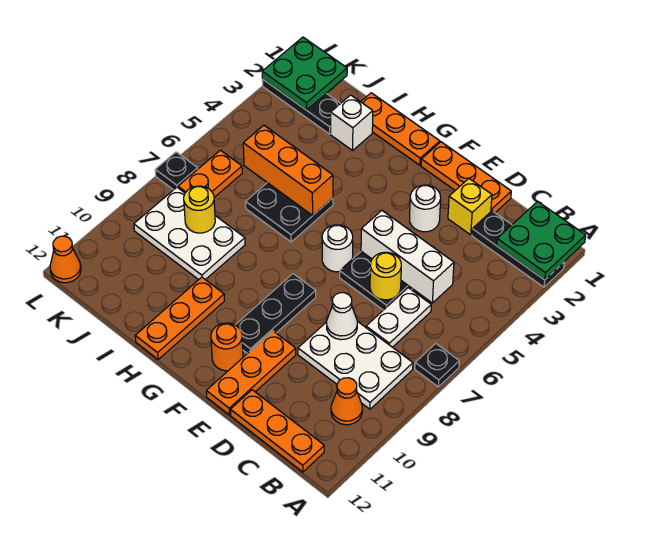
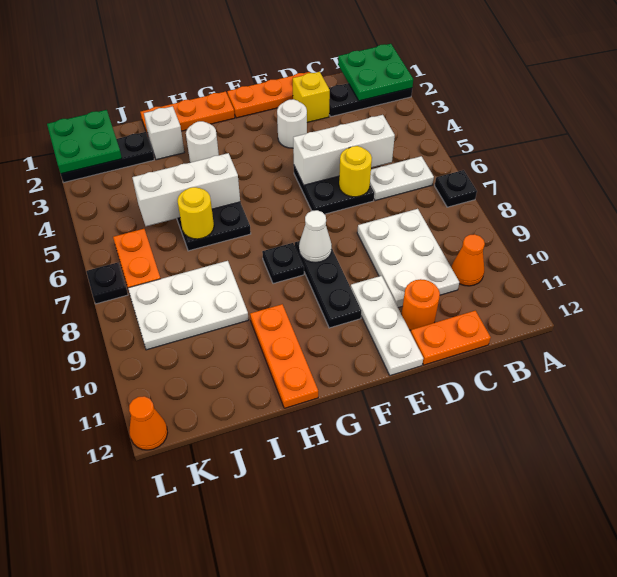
white 2x3 plate [298,321,413,409] -> white 2x3 plate turned to [357,209,459,308]
orange 1x3 plate [230,390,324,472] -> orange 1x2 plate [411,311,491,365]
white 1x2 plate [366,288,431,347] -> white 1x2 plate turned to [370,156,434,201]
white 1x1 cone [327,293,357,340] -> white 1x1 cone moved to [299,210,332,262]
orange 1x3 plate [206,331,296,415] -> white 1x3 plate [351,276,423,376]
white 1x1 round brick [322,225,353,272] -> white 1x1 round brick moved to [186,121,219,163]
orange 1x1 round brick [211,323,243,371] -> orange 1x1 round brick moved to [401,279,440,330]
none -> black 1x1 plate [262,243,304,284]
orange 1x3 brick [243,125,333,216] -> white 1x3 brick [132,153,240,226]
yellow 1x1 round brick [184,186,215,233] -> yellow 1x1 round brick moved to [178,187,214,239]

